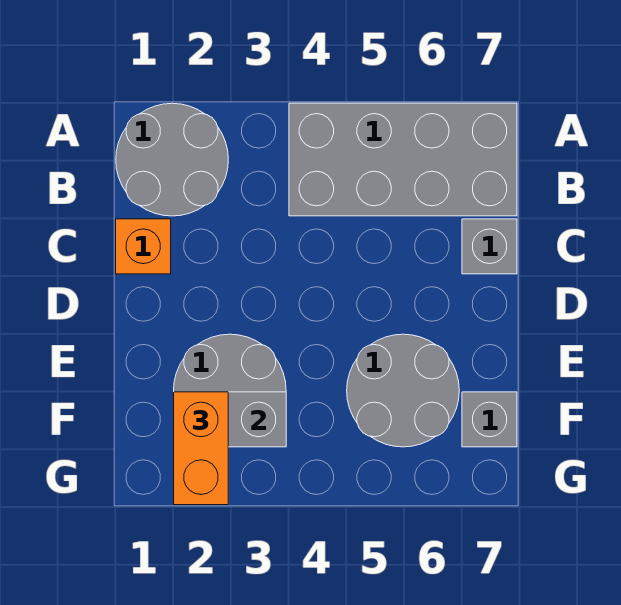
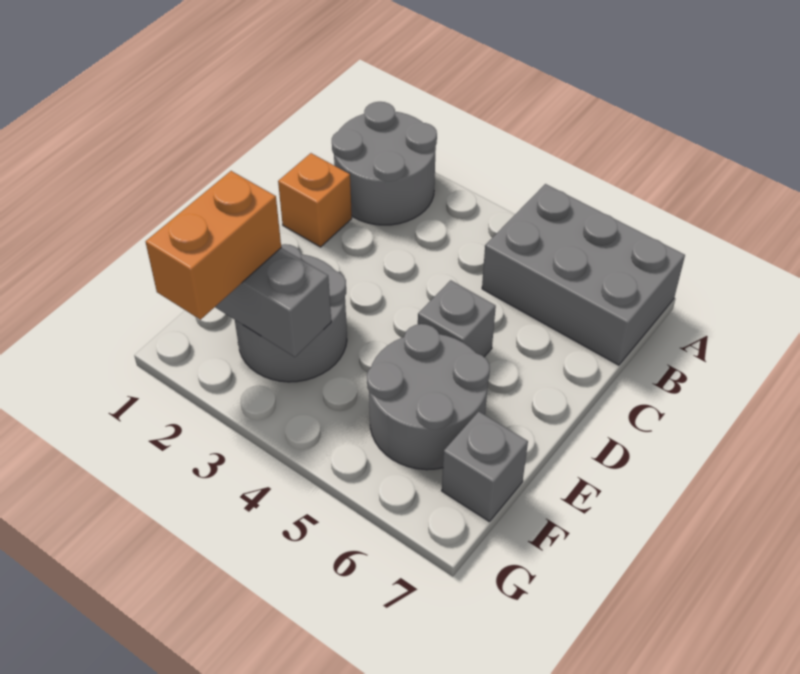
grey 2x4 brick [289,103,517,216] -> grey 2x3 brick [482,184,685,365]
grey 1x1 brick [462,219,517,274] -> grey 1x1 brick moved to [418,280,496,357]

